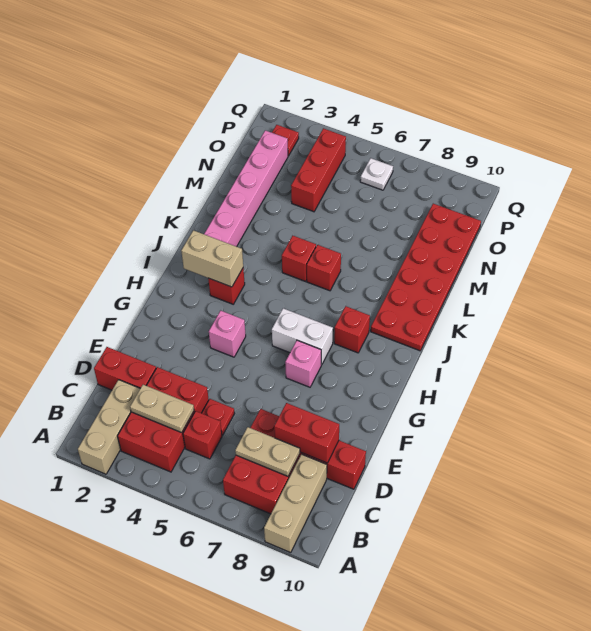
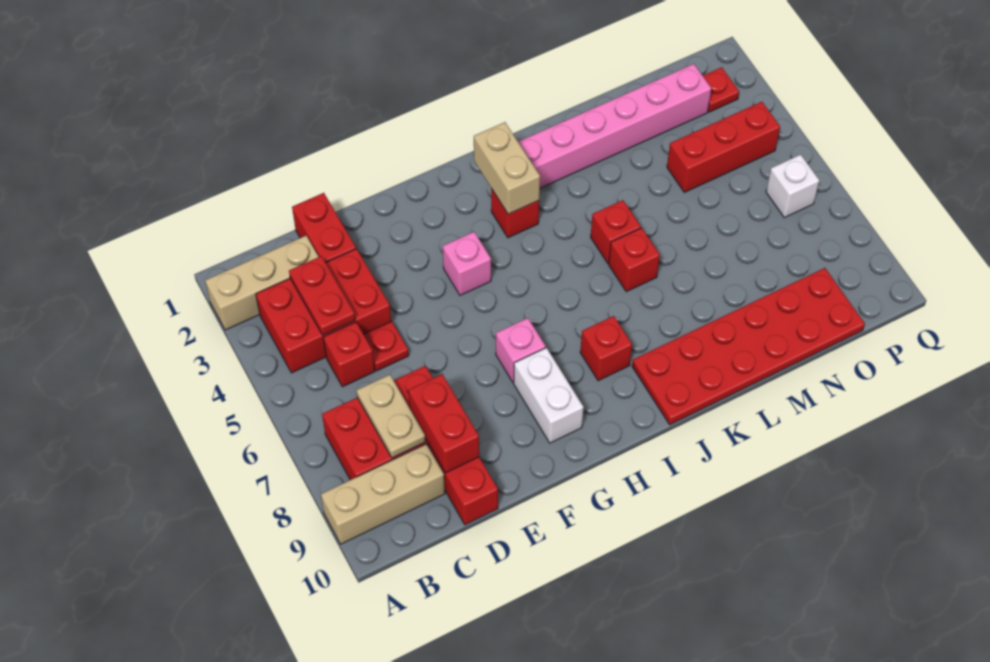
tan 1x2 plate [130,385,194,433] -> red 1x2 plate [289,256,355,335]
white 1x2 brick [272,308,333,365] -> white 1x2 brick moved to [514,348,584,443]
white 1x1 plate [360,158,393,190] -> white 1x1 brick [766,155,819,218]

